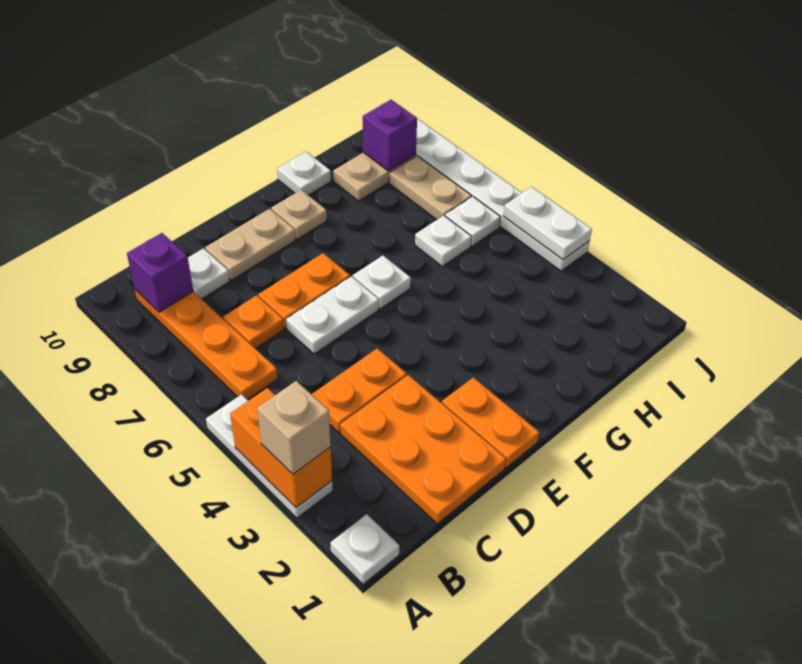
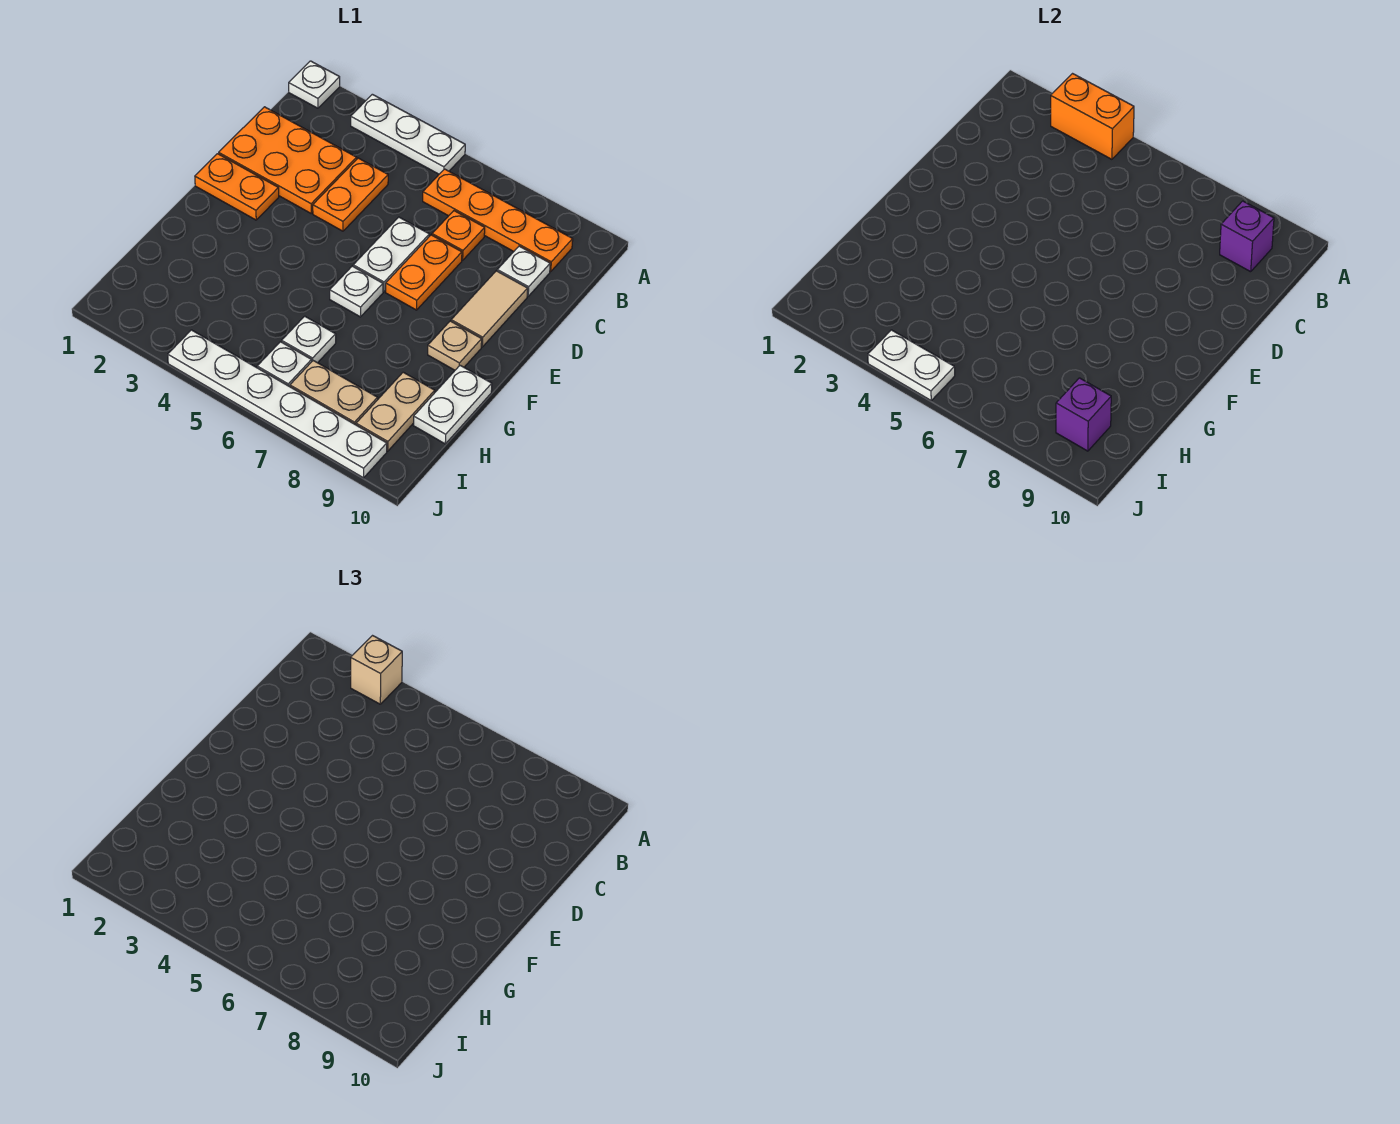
tan 1x2 plate [205,209,295,280] -> tan 1x2 tile [451,271,528,347]
white 1x1 plate [277,152,331,195] -> white 1x2 plate [413,365,492,444]

